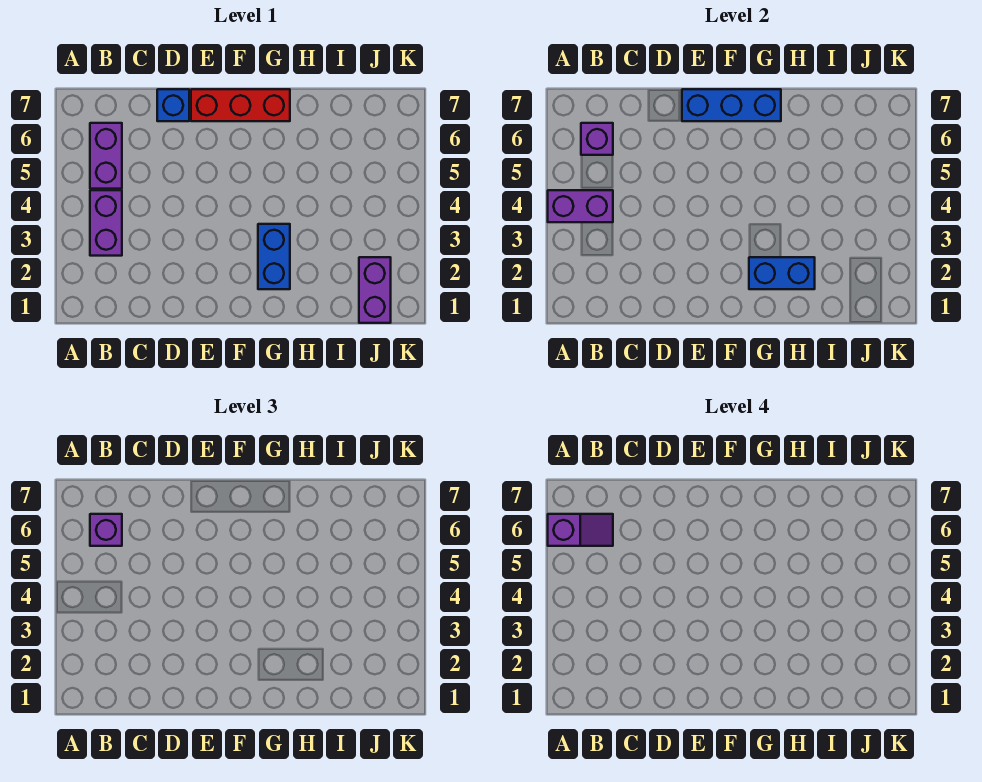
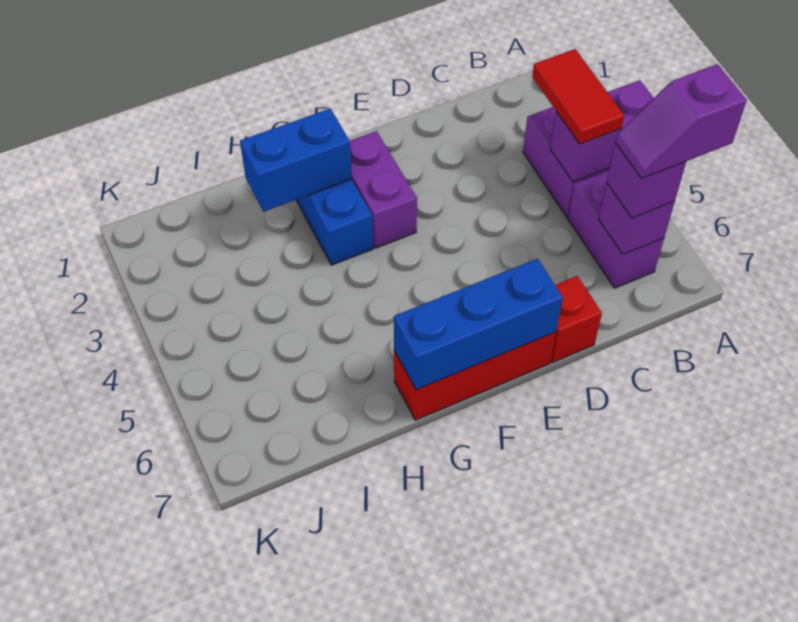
none -> red 1x2 tile [532,49,624,144]
blue 1x1 brick [157,89,189,121] -> red 1x1 brick [551,276,602,362]
purple 1x2 brick [359,257,391,323] -> purple 1x2 brick moved to [350,131,417,248]

